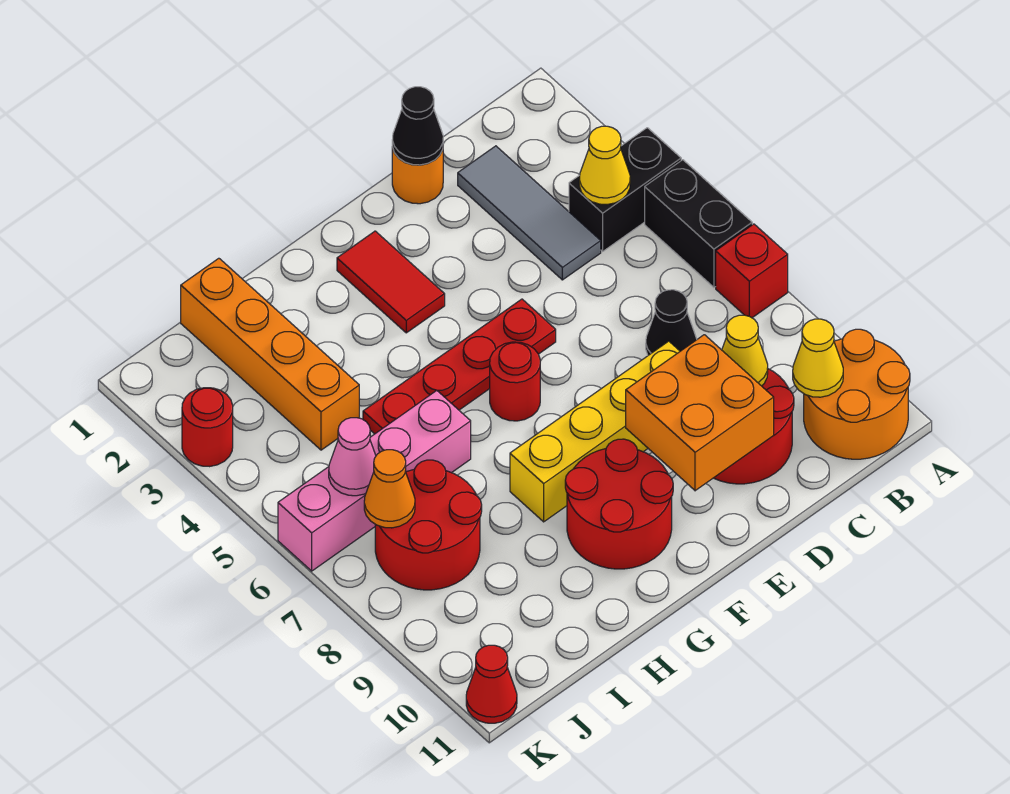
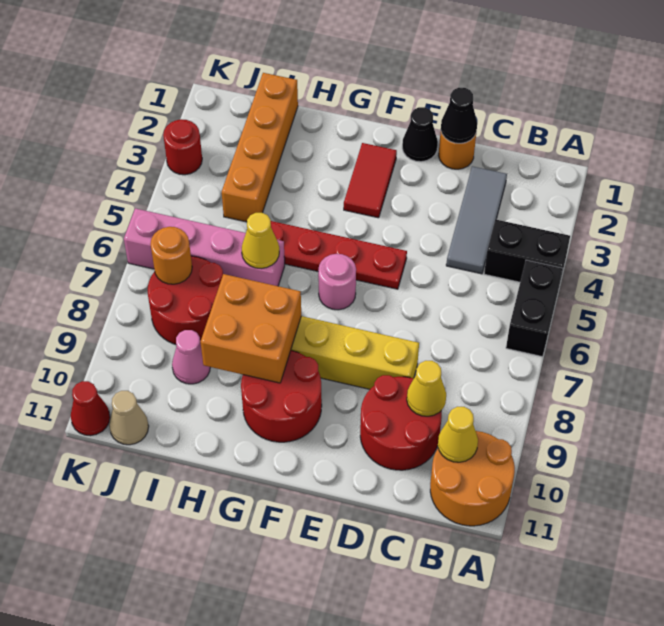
red 1x1 brick [716,224,788,318] -> none
yellow 1x1 cone [579,126,630,204] -> yellow 1x1 cone moved to [242,213,279,269]
black 1x1 cone [646,290,697,355] -> black 1x1 cone moved to [402,107,438,162]
orange 2x2 brick [626,335,774,491] -> orange 2x2 brick moved to [200,274,301,383]
red 1x1 round brick [490,342,540,421] -> pink 1x1 round brick [318,254,356,310]
pink 1x1 cone [329,418,376,496] -> pink 1x1 cone moved to [172,330,210,384]
orange 1x1 cone [364,450,415,528] -> orange 1x1 round brick [150,227,192,284]
none -> tan 1x1 cone [109,391,149,445]

